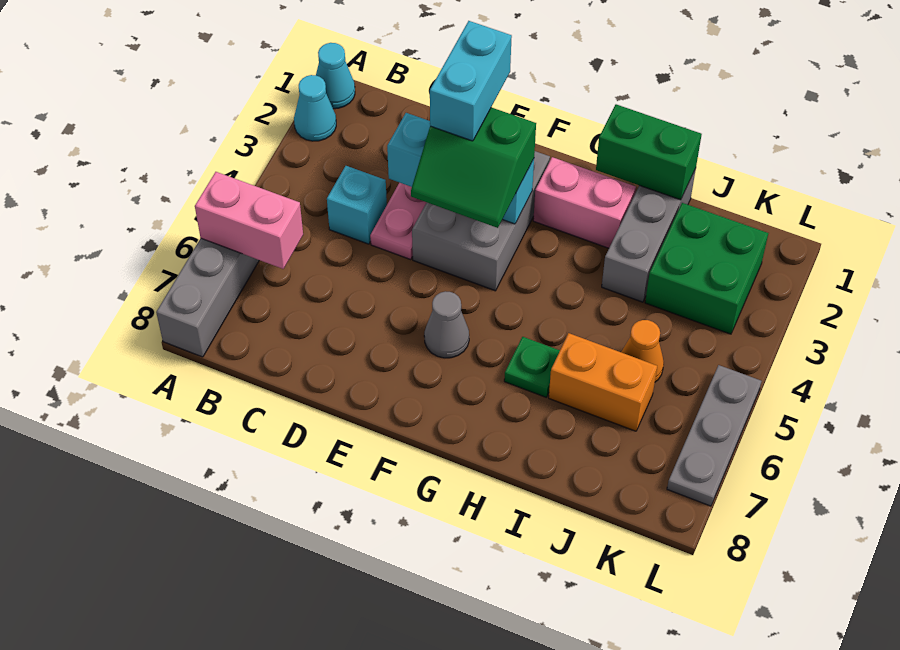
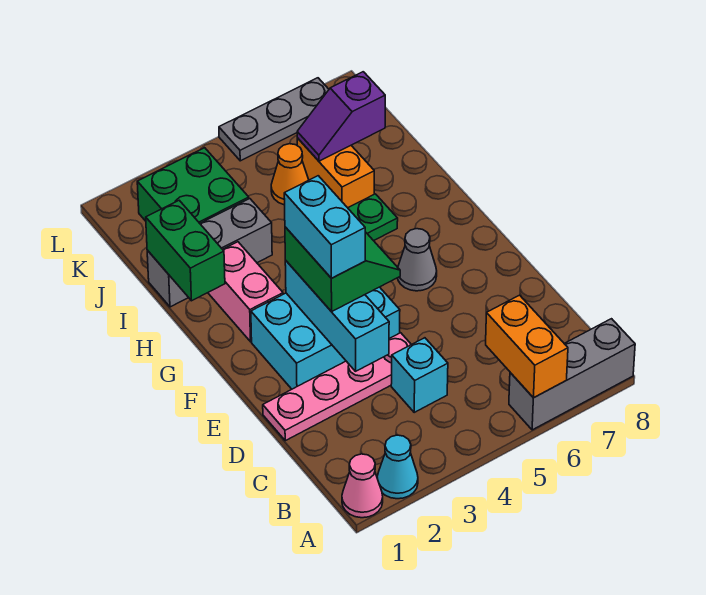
cyan 1x1 cone [316,43,355,109] -> pink 1x1 cone [342,454,383,518]
pink 1x2 brick [195,172,303,269] -> orange 1x2 brick [486,295,568,398]
grey 2x3 brick [412,151,550,291] -> cyan 2x3 brick [251,287,400,389]
cyan 1x2 brick [430,21,512,141] -> cyan 1x2 brick turned to [284,176,365,278]
none -> purple 1x2 slope [297,72,385,161]

